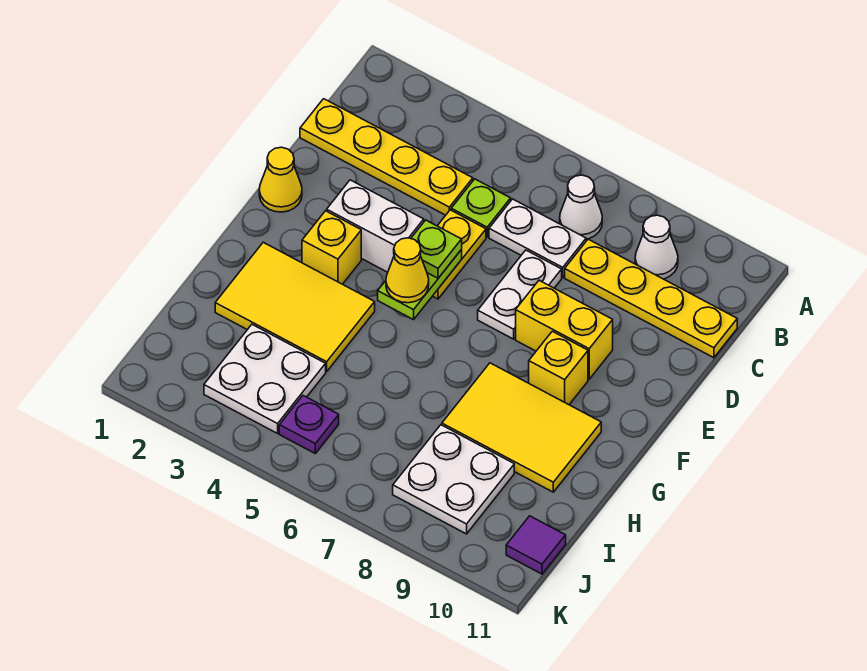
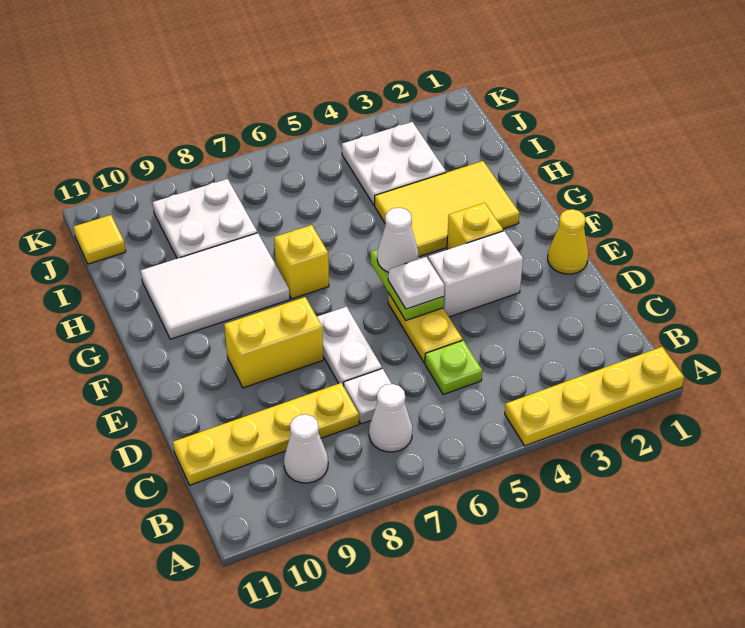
yellow 1x4 plate [300,99,473,215] -> yellow 1x4 plate moved to [505,347,684,446]
white 1x2 plate [489,199,586,277] -> white 1x1 plate [344,369,392,424]
lime 1x1 plate [411,220,462,278] -> white 1x1 plate [388,257,444,309]
yellow 1x1 cone [386,238,429,303] -> white 1x1 cone [377,208,418,272]
yellow 1x1 brick [529,331,588,405] -> yellow 1x1 brick moved to [274,225,329,299]
yellow 2x3 tile [442,363,601,492] -> white 2x3 tile [141,233,290,339]
purple 1x1 plate [279,396,339,453] -> none
purple 1x1 tile [506,516,566,574] -> yellow 1x1 tile [74,215,126,264]

